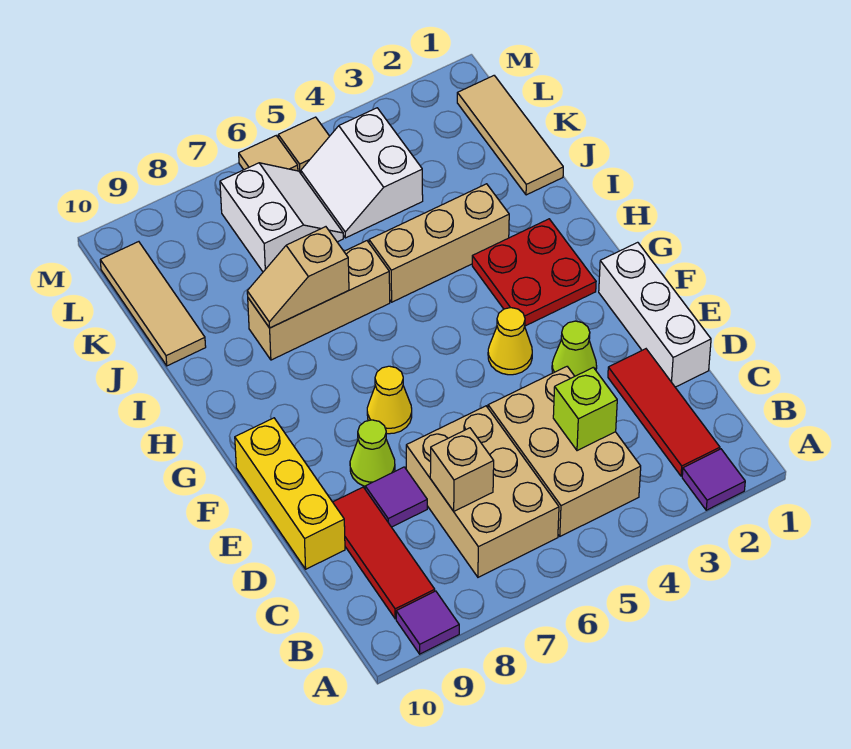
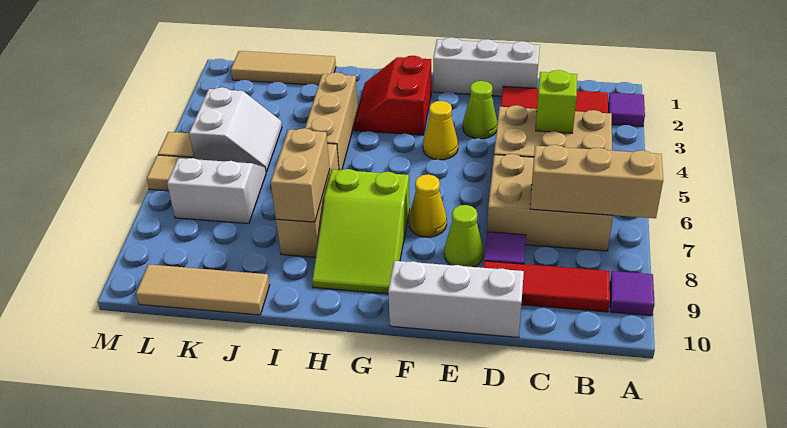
tan 1x1 brick [430,428,494,511] -> tan 1x3 brick [530,145,663,218]
yellow 1x3 brick [235,418,345,569] -> white 1x3 brick [388,261,524,337]
red 2x2 plate [472,219,596,326] -> red 2x2 slope [354,56,432,135]
none -> lime 2x3 slope [312,169,410,294]
tan 1x2 slope [247,227,349,328] -> tan 1x2 brick [271,128,330,222]
white 2x2 slope [301,108,423,238] -> white 2x2 slope turned to [189,87,282,172]

